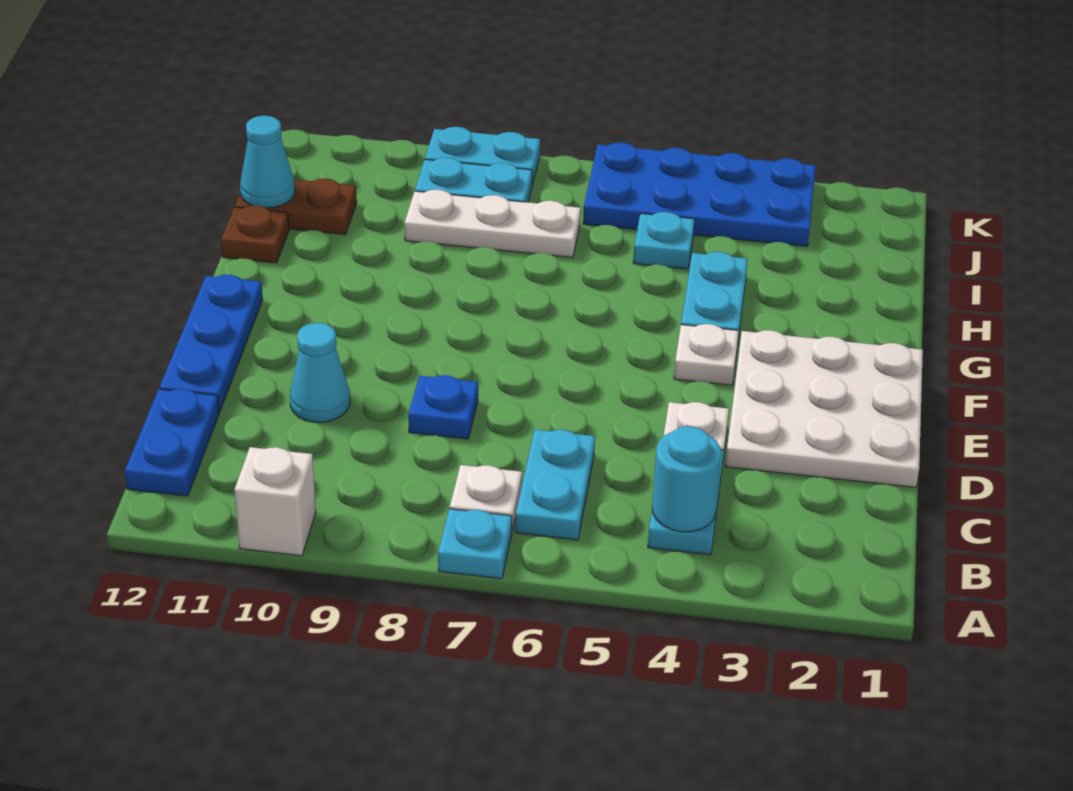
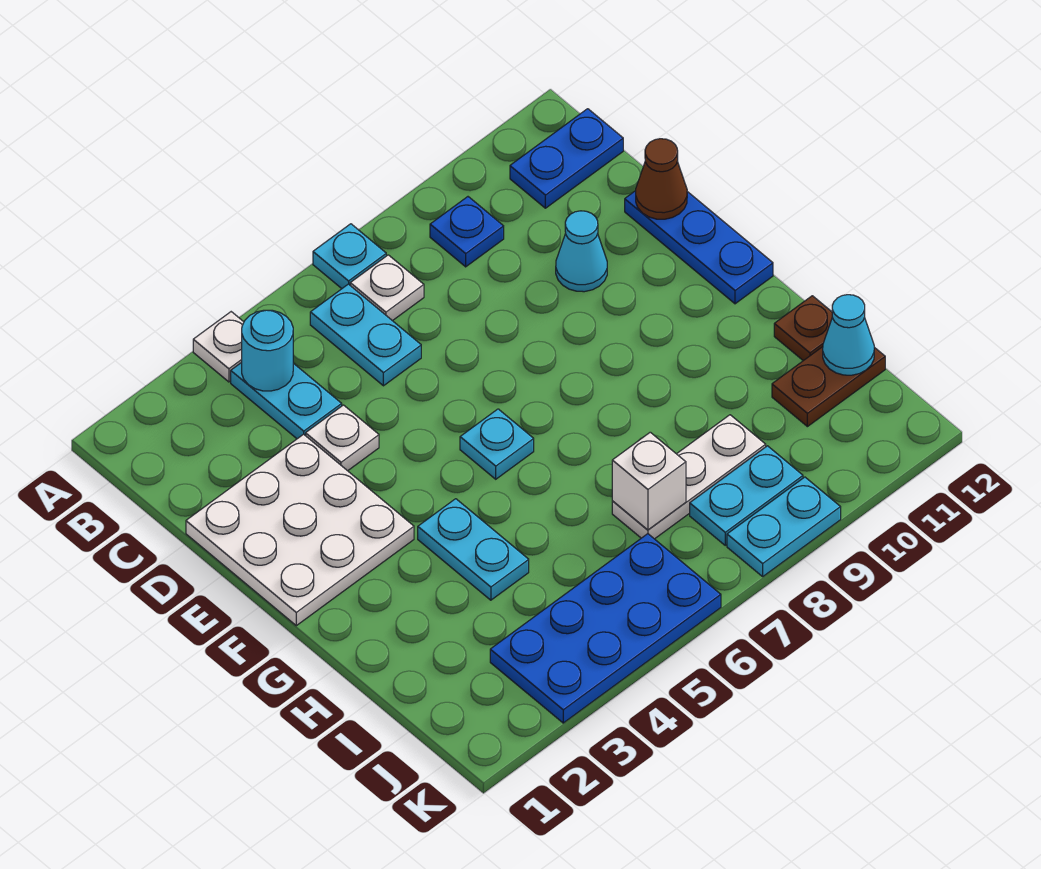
white 1x1 brick [234,447,316,556] -> white 1x1 brick moved to [612,432,686,530]
blue 1x2 plate [125,389,219,496] -> blue 1x2 plate turned to [510,109,623,208]
blue 1x1 plate [408,375,478,439] -> blue 1x1 plate moved to [430,197,504,267]
none -> brown 1x1 cone [636,139,687,219]
white 1x1 plate [674,324,739,385] -> white 1x1 plate moved to [193,312,244,382]
cyan 1x1 plate [633,212,695,269] -> cyan 1x1 plate moved to [460,409,534,479]

